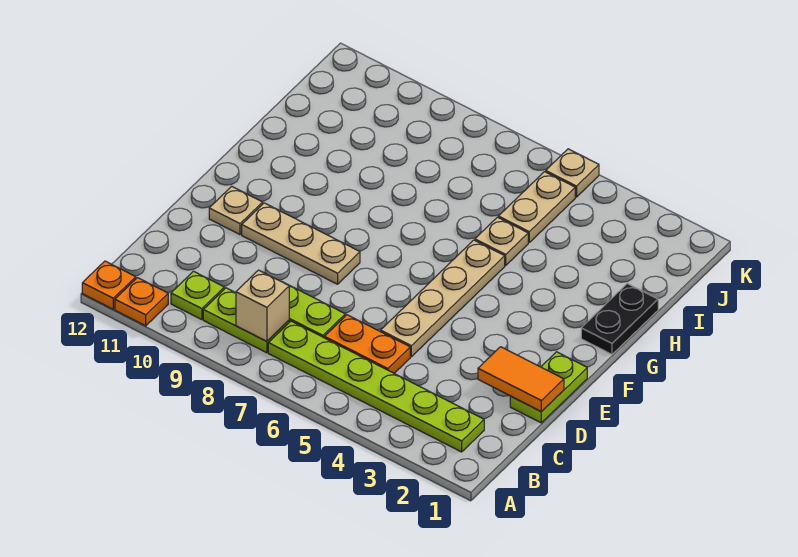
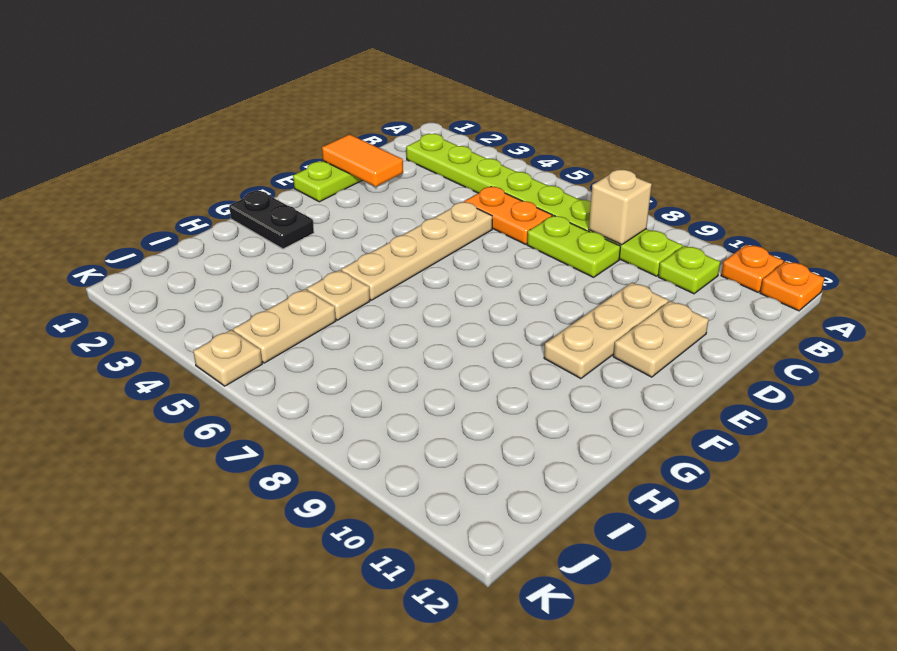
tan 1x3 plate [242,203,360,284] -> tan 1x3 plate turned to [544,283,668,379]
tan 1x1 plate [209,186,263,235] -> tan 1x2 plate [613,301,709,377]
black 1x2 plate [581,283,658,354] -> black 1x2 plate turned to [229,191,314,249]

